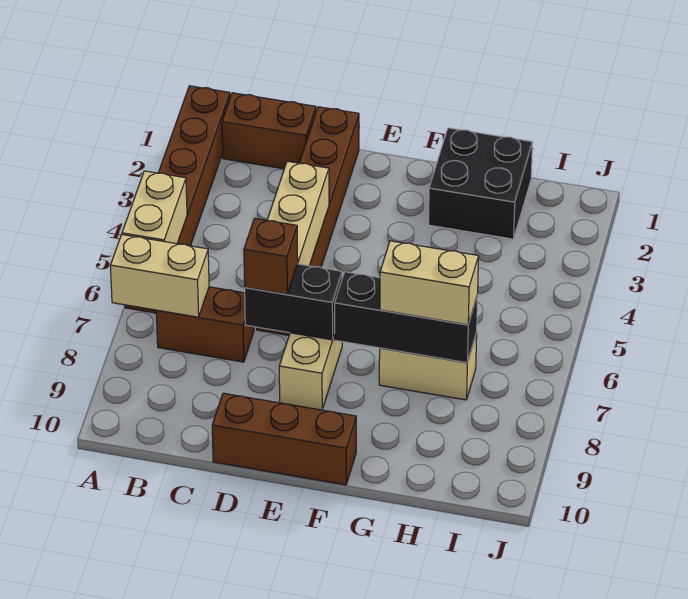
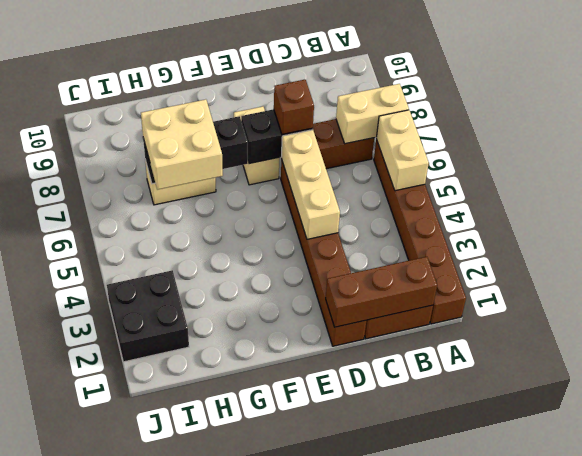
brown 1x3 brick [212,393,356,485] -> brown 1x3 brick moved to [326,257,437,327]
black 2x2 brick [429,128,533,239] -> black 2x2 brick moved to [107,270,189,362]
tan 1x2 brick [380,241,479,325] -> tan 2x2 brick [141,99,223,190]

